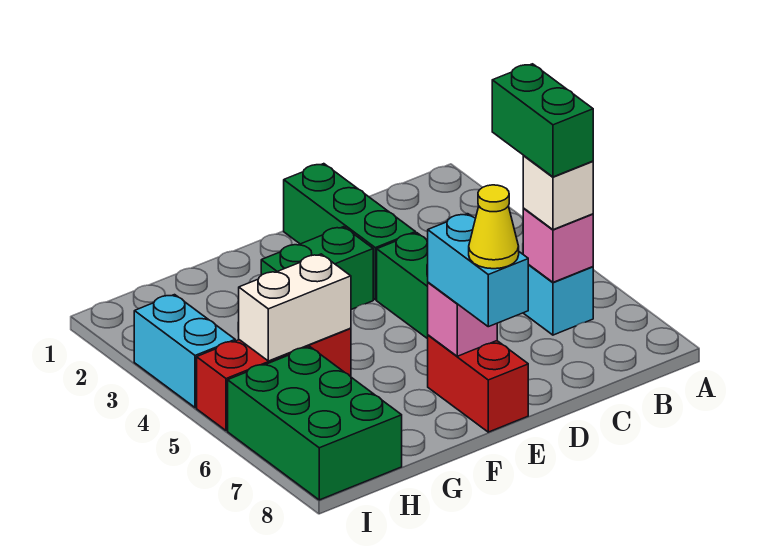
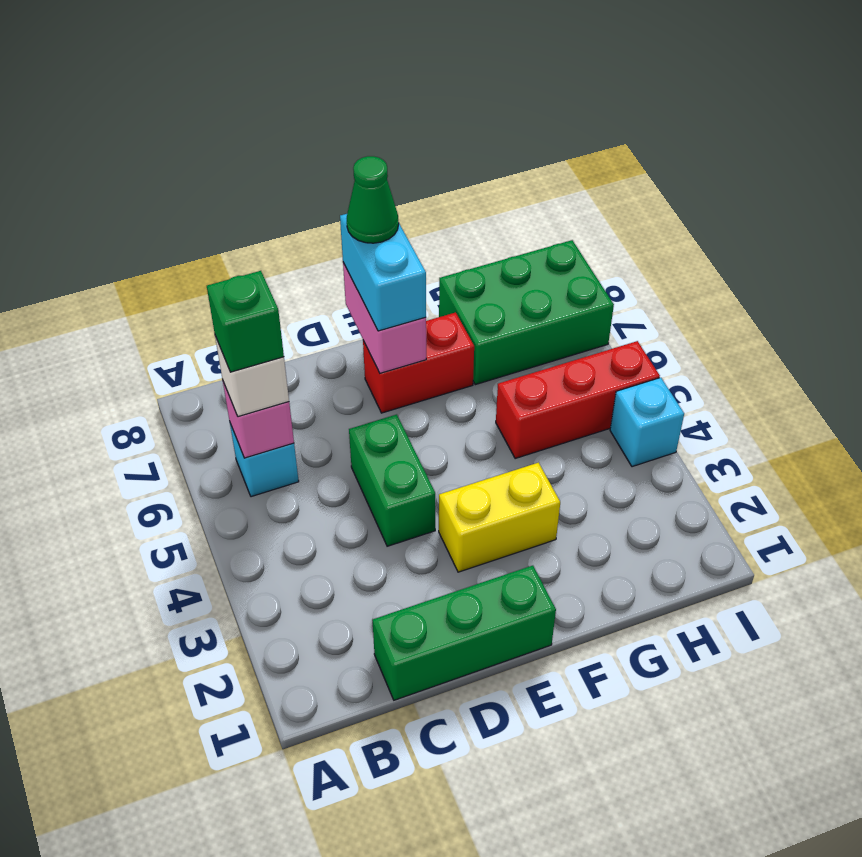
green 1x2 brick [492,64,593,177] -> green 1x1 brick [207,271,284,372]
green 1x3 brick [284,164,416,300] -> green 1x3 brick turned to [372,566,556,700]
green 1x2 brick [261,227,373,309] -> yellow 1x2 brick [439,463,560,572]
red 1x2 brick [428,335,528,432] -> red 1x2 brick turned to [363,312,474,413]
pink 1x1 brick [428,282,497,356] -> pink 1x2 brick [343,263,426,373]
yellow 1x1 cone [469,185,519,269] -> green 1x1 cone [347,156,399,243]
white 1x2 brick [238,254,351,361] -> none
green 2x3 brick [228,347,402,500] -> green 2x3 brick turned to [439,240,614,385]
cyan 1x2 brick [134,295,235,408] -> cyan 1x1 brick [610,378,684,467]

